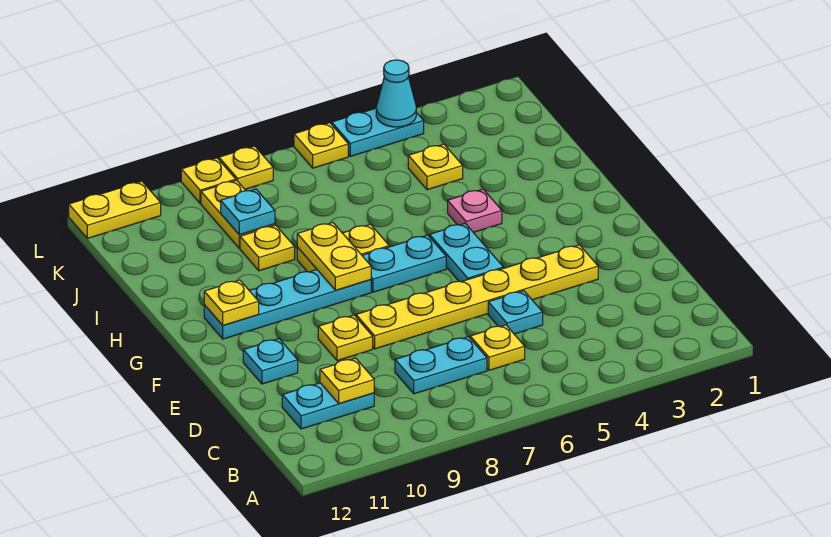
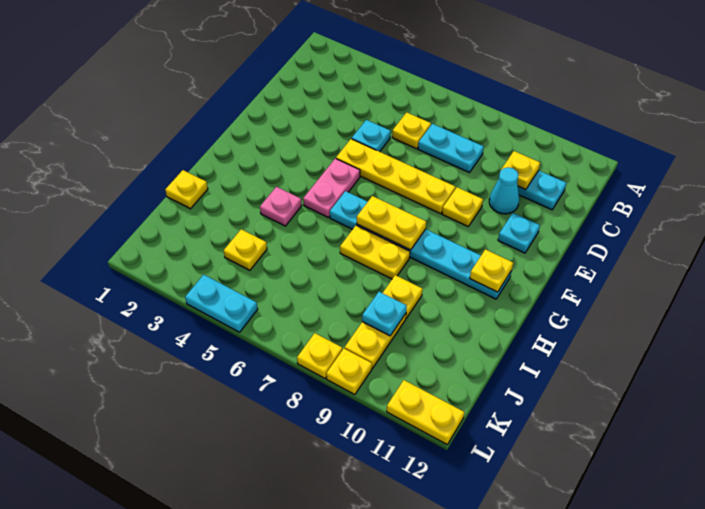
yellow 1x6 plate [356,245,598,349] -> yellow 1x4 plate [336,139,455,214]
cyan 1x2 plate [430,223,503,282] -> pink 1x2 plate [303,158,360,218]
yellow 1x2 plate [297,223,371,290] -> yellow 1x2 plate turned to [357,196,426,250]
cyan 1x1 cone [376,60,416,127] -> cyan 1x1 cone moved to [489,167,519,214]
yellow 1x1 plate [294,123,348,168] -> yellow 1x1 plate moved to [165,170,208,209]

